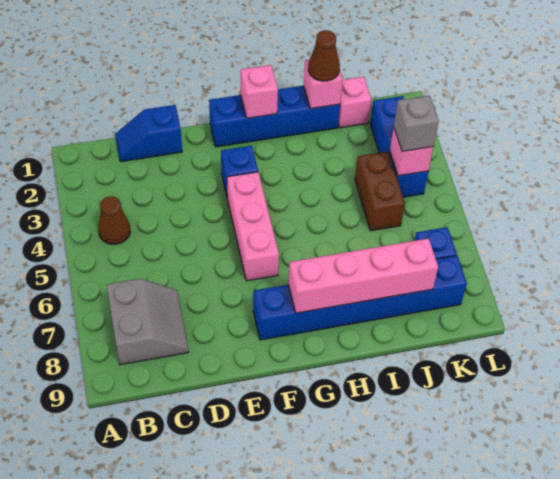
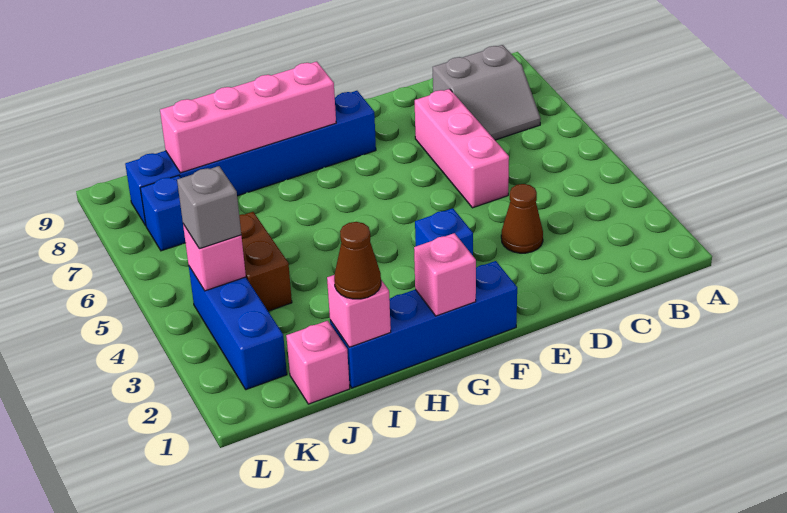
brown 1x1 cone [98,196,130,244] -> brown 1x1 cone moved to [501,184,543,253]
grey 2x2 slope [107,279,189,365] -> grey 2x2 slope turned to [433,45,541,140]
blue 1x2 slope [116,105,182,162] -> none
pink 1x3 brick [227,172,279,281] -> pink 1x3 brick moved to [415,89,509,208]

